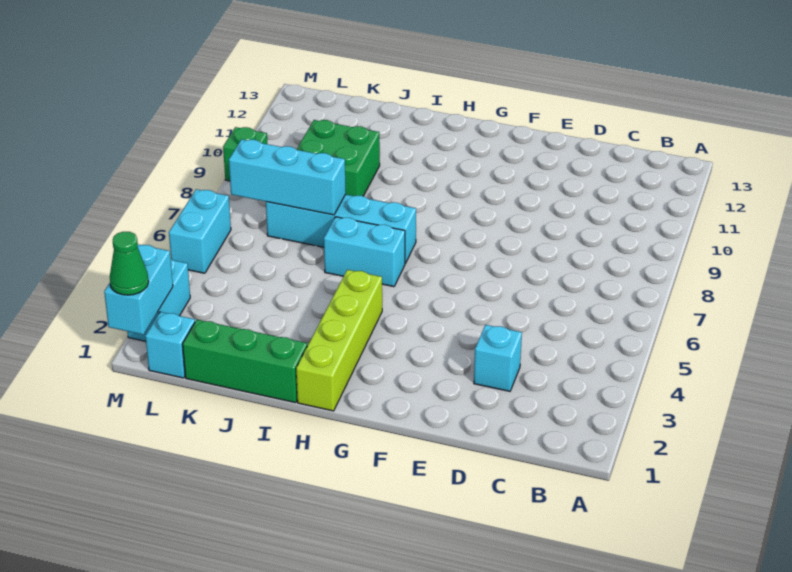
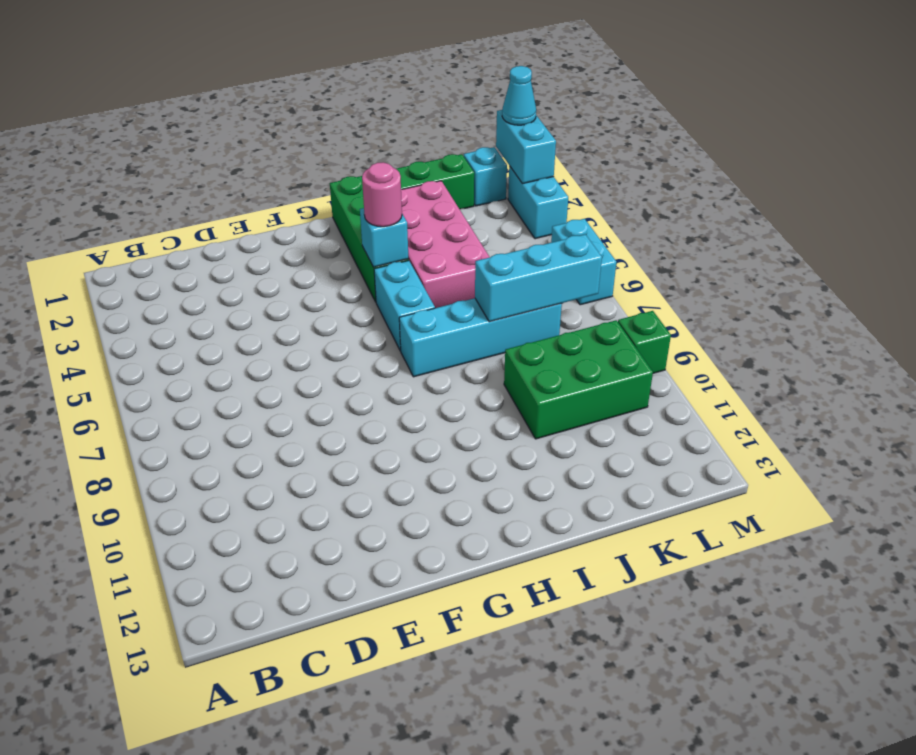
cyan 1x1 brick [474,325,522,391] -> cyan 1x1 brick moved to [360,208,408,267]
lime 1x4 brick [296,270,382,411] -> green 1x4 brick [330,176,409,302]
none -> pink 1x1 round brick [362,162,402,227]
cyan 1x2 brick [324,217,405,287] -> cyan 1x2 brick turned to [374,261,435,351]
none -> pink 2x4 brick [401,181,490,308]
green 2x2 brick [296,120,380,196] -> green 2x3 brick [504,320,653,439]
green 1x1 cone [110,232,149,295] -> cyan 1x1 cone [502,66,536,125]

